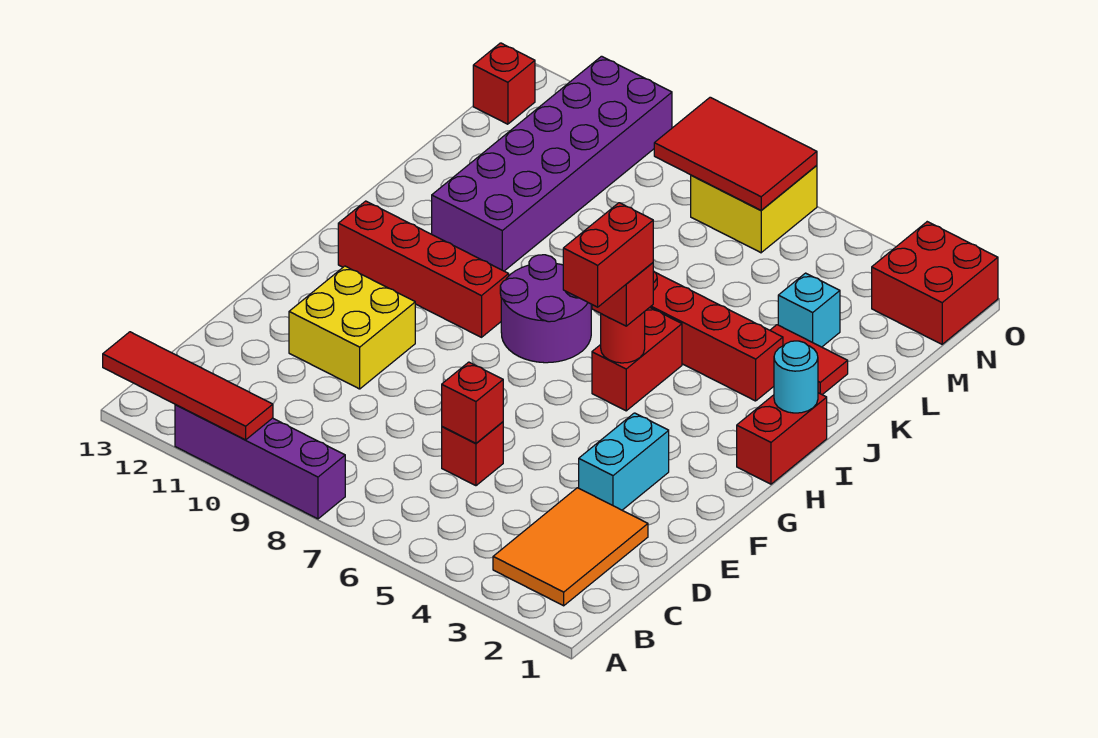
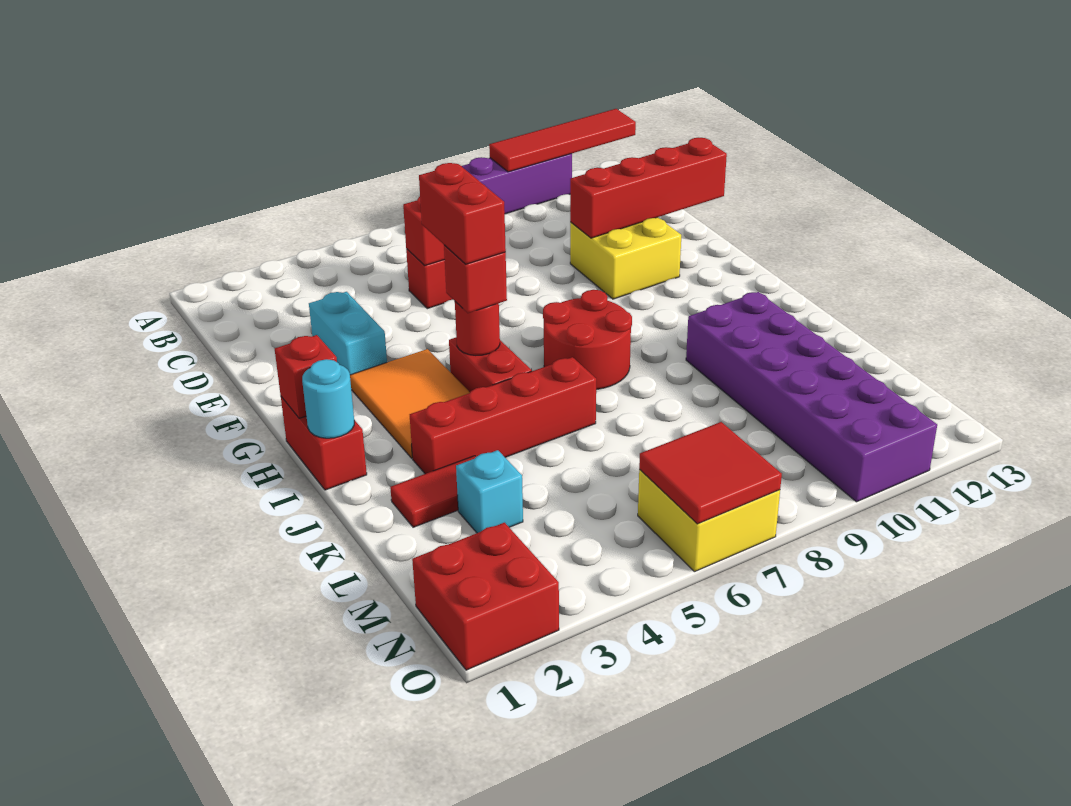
orange 2x3 tile [493,488,648,606] -> orange 2x3 tile moved to [350,349,470,458]
purple 2x2 round brick [500,255,591,363] -> red 2x2 round brick [543,290,632,390]
red 1x4 brick [338,201,509,337] -> red 1x4 brick moved to [570,138,727,238]
red 2x3 tile [654,97,817,210] -> red 2x2 tile [639,422,782,524]
red 1x1 brick [473,43,535,124] -> red 1x1 brick moved to [275,335,337,418]

